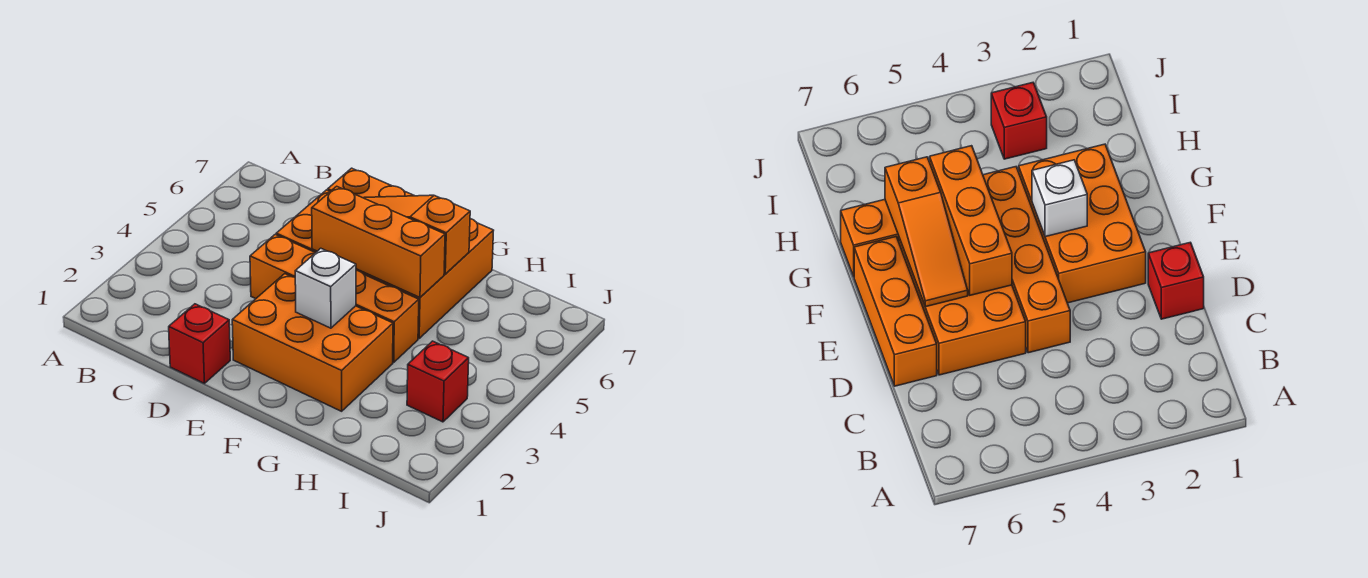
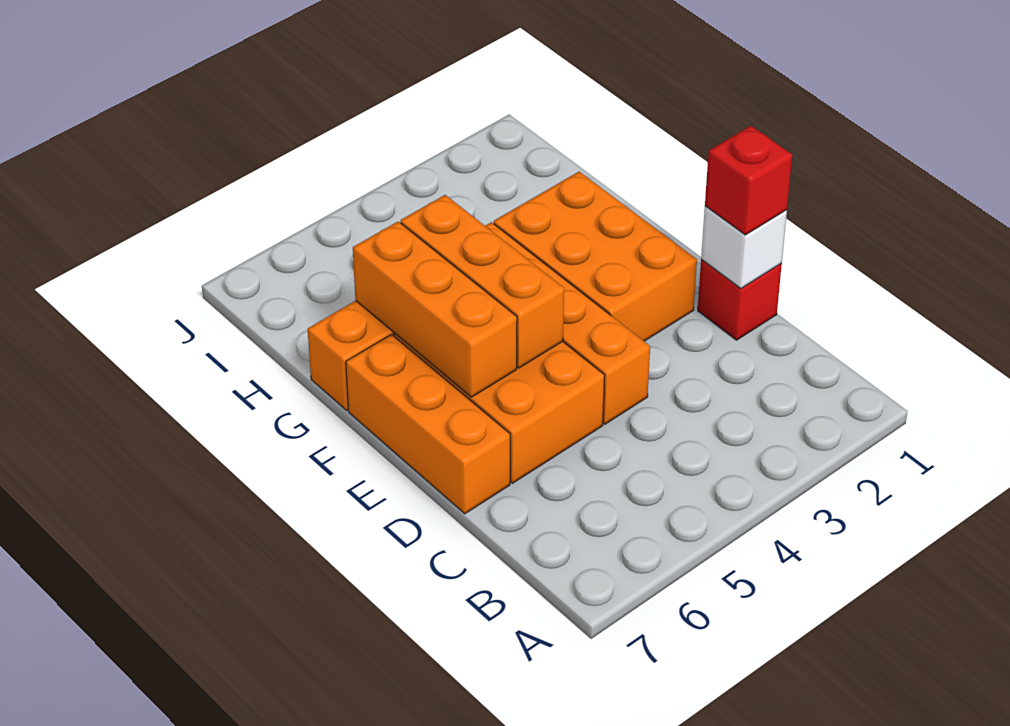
orange 1x3 slope [364,195,470,274] -> orange 1x3 brick [353,221,517,397]
white 1x1 brick [295,248,356,328] -> white 1x1 brick moved to [701,206,787,288]
red 1x1 brick [407,341,469,422] -> red 1x1 brick moved to [705,126,792,235]

